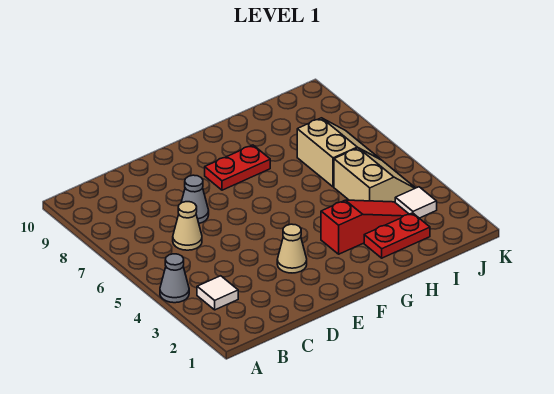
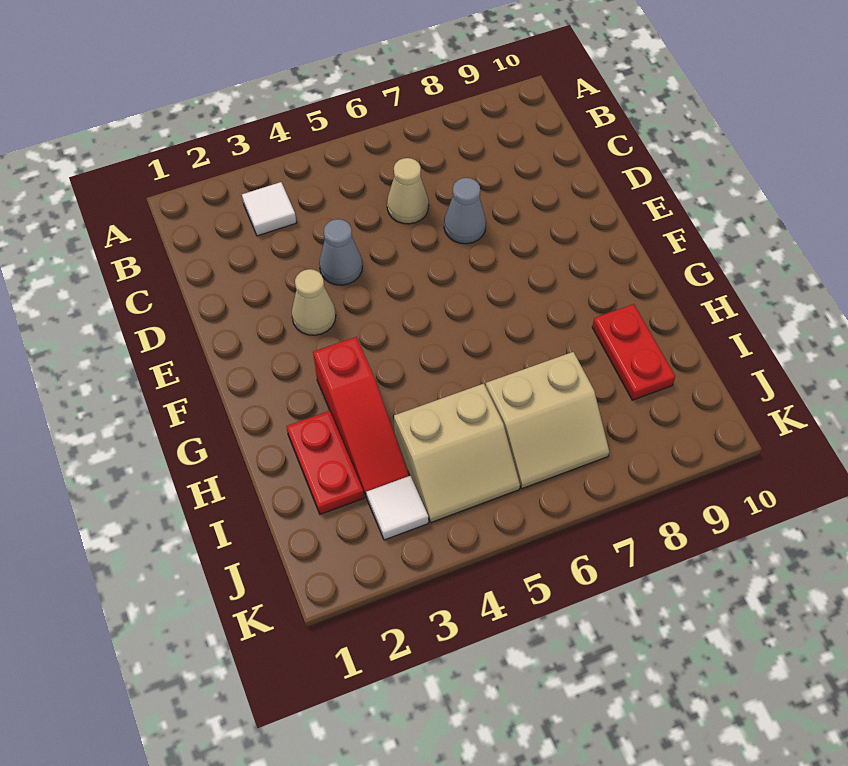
grey 1x1 cone [160,254,189,303] -> grey 1x1 cone moved to [319,219,362,285]
red 1x2 plate [205,145,270,190] -> red 1x2 plate moved to [592,304,675,400]

